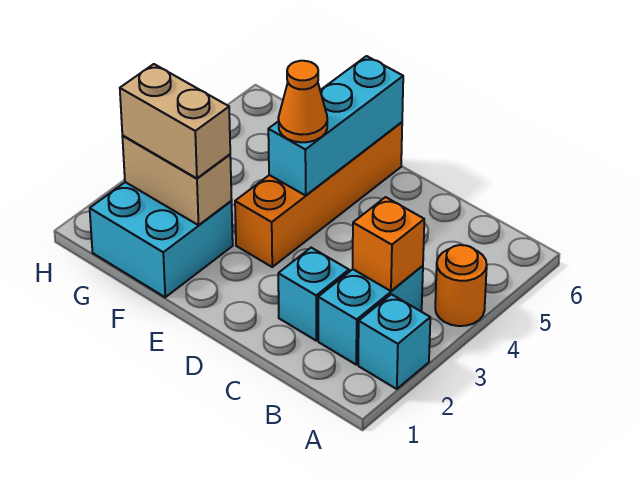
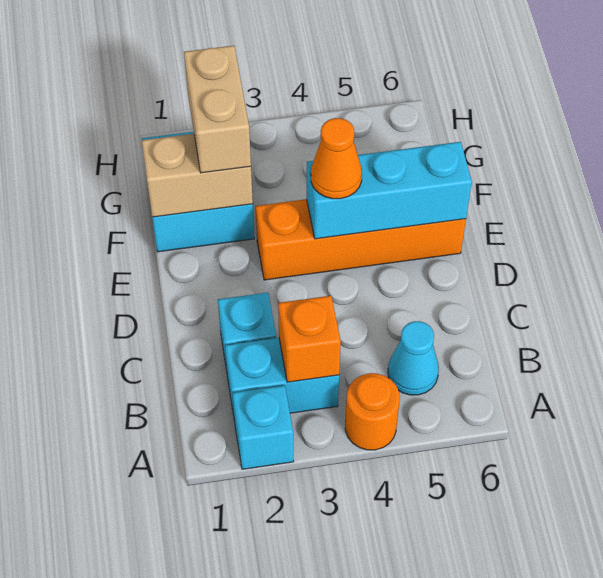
none -> cyan 1x1 cone [388,321,439,395]
tan 1x2 brick [122,136,232,225] -> tan 1x2 brick turned to [142,134,253,217]

